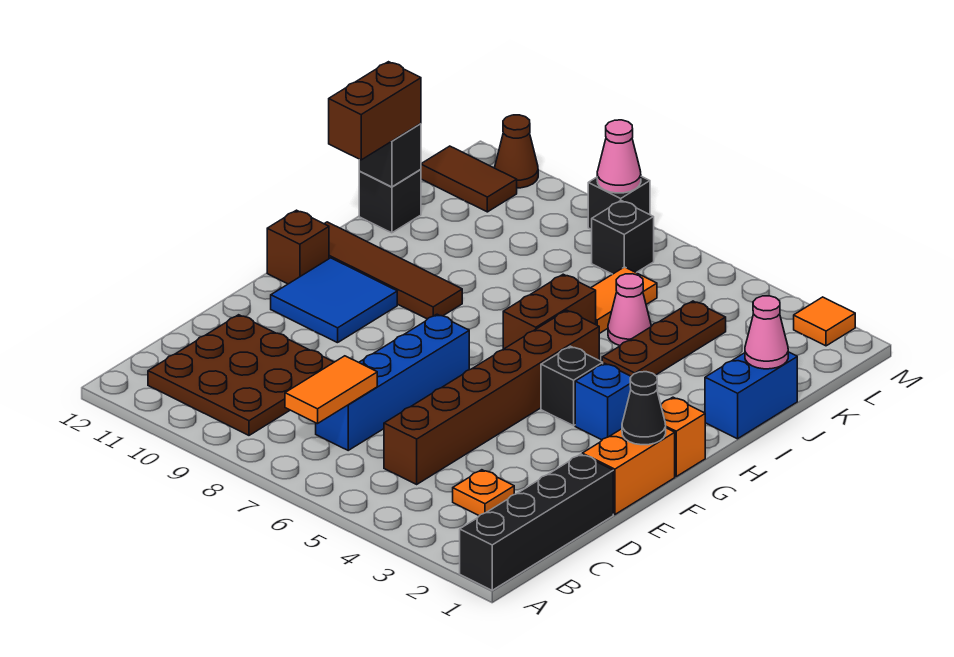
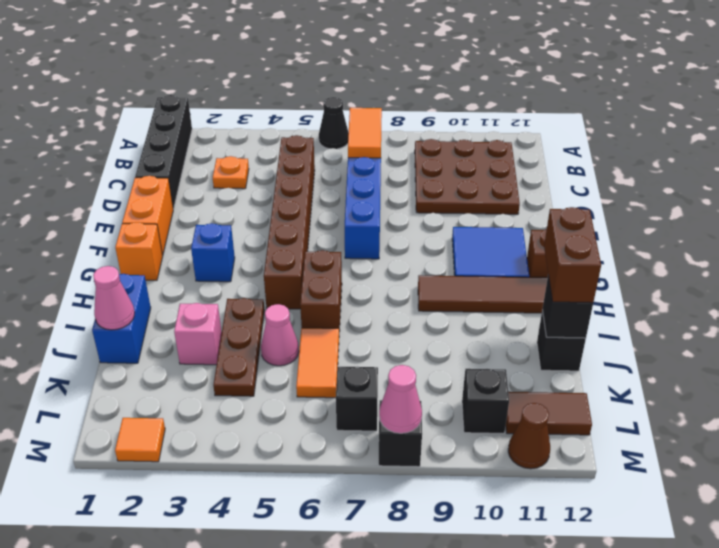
black 1x1 cone [622,372,666,445] -> black 1x1 cone moved to [319,97,349,149]
black 1x1 brick [541,346,603,426] -> black 1x1 brick moved to [462,369,509,433]
none -> pink 1x1 brick [174,303,222,365]

